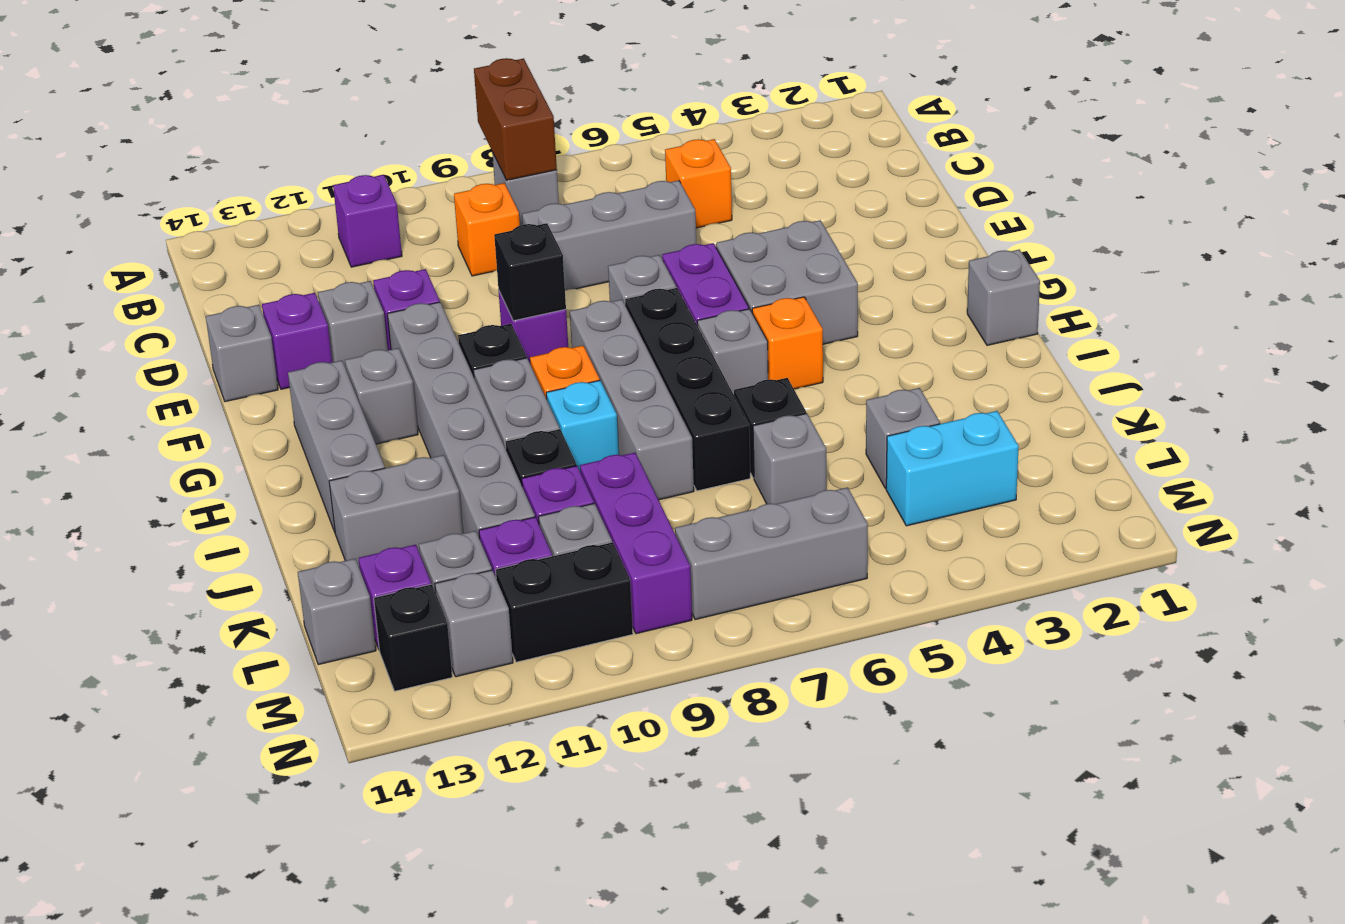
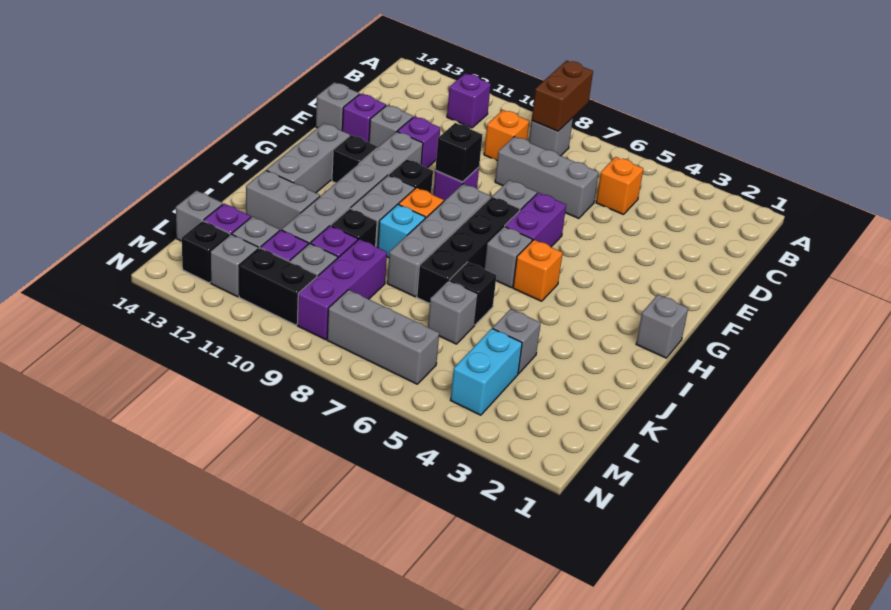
grey 2x2 brick [716,220,858,344] -> none
grey 1x1 brick [345,348,418,444] -> black 1x1 brick [332,135,377,183]
cyan 1x2 brick [886,411,1019,526] -> cyan 1x2 brick turned to [451,328,522,415]

